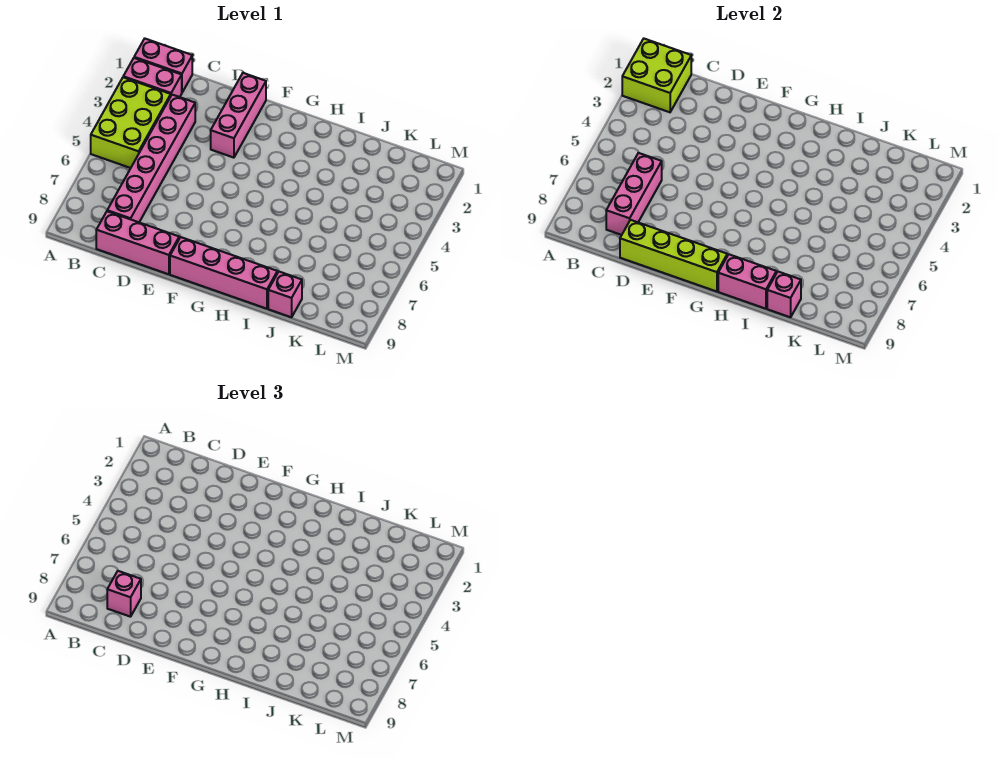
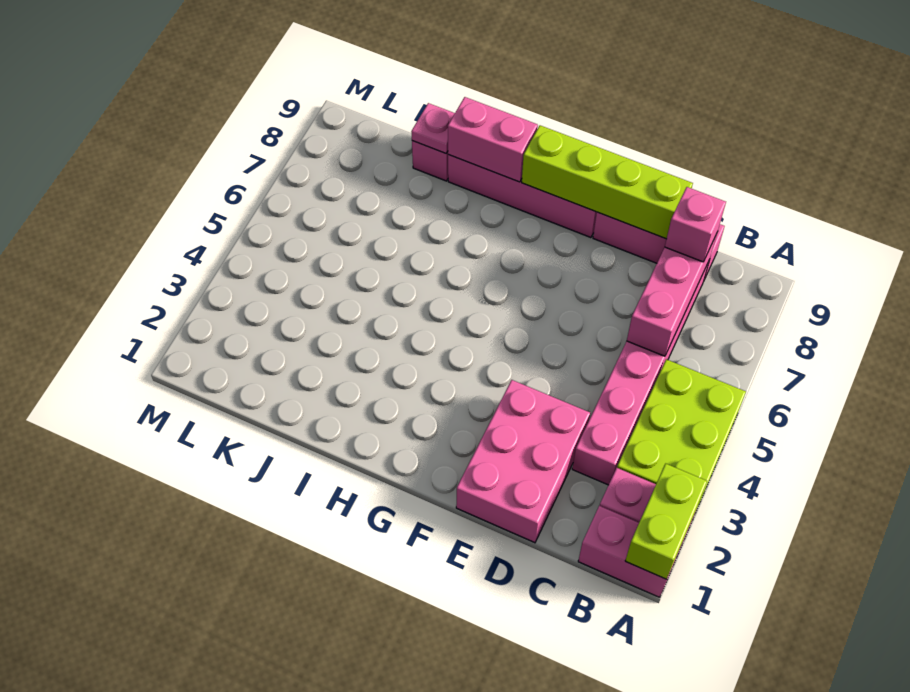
lime 2x2 brick [622,39,691,112] -> lime 1x2 brick [625,464,707,579]
pink 1x3 brick [211,73,266,158] -> pink 2x3 brick [456,380,590,543]
pink 1x1 brick [767,272,801,317] -> pink 1x1 plate [411,103,455,153]

